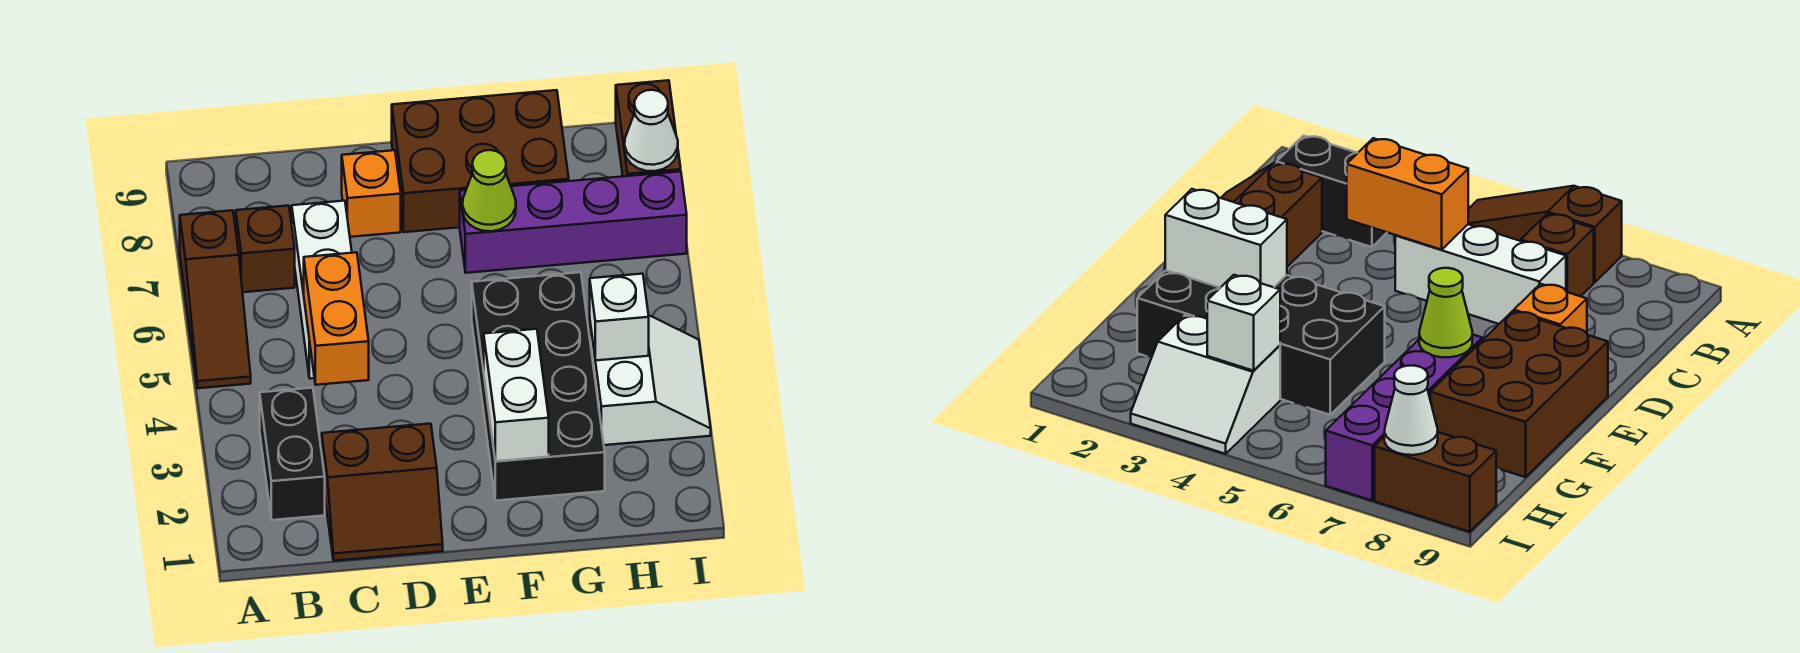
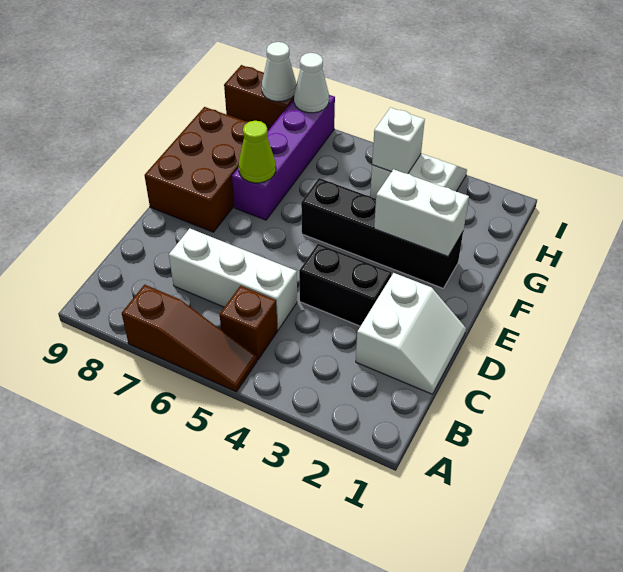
black 1x2 brick [260,388,325,520] -> black 1x2 brick moved to [299,244,392,326]
brown 1x1 brick [236,206,295,292] -> brown 1x1 brick moved to [220,286,278,360]
brown 2x2 slope [322,424,443,561] -> white 2x2 slope [356,273,466,394]
orange 1x2 brick [304,252,369,385] -> none
orange 1x1 brick [342,150,401,237] -> none
black 2x4 brick [472,272,605,501] -> black 1x4 brick [301,178,463,288]
none -> white 1x1 cone [294,53,329,113]

